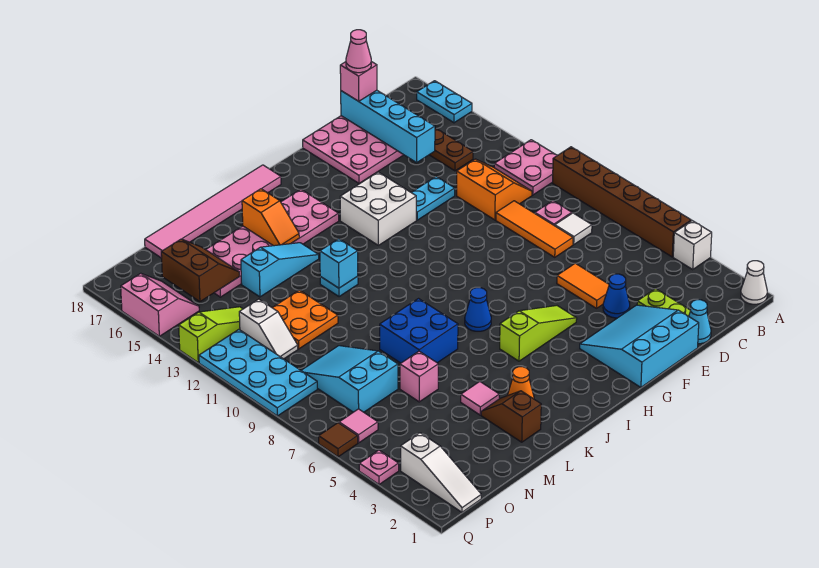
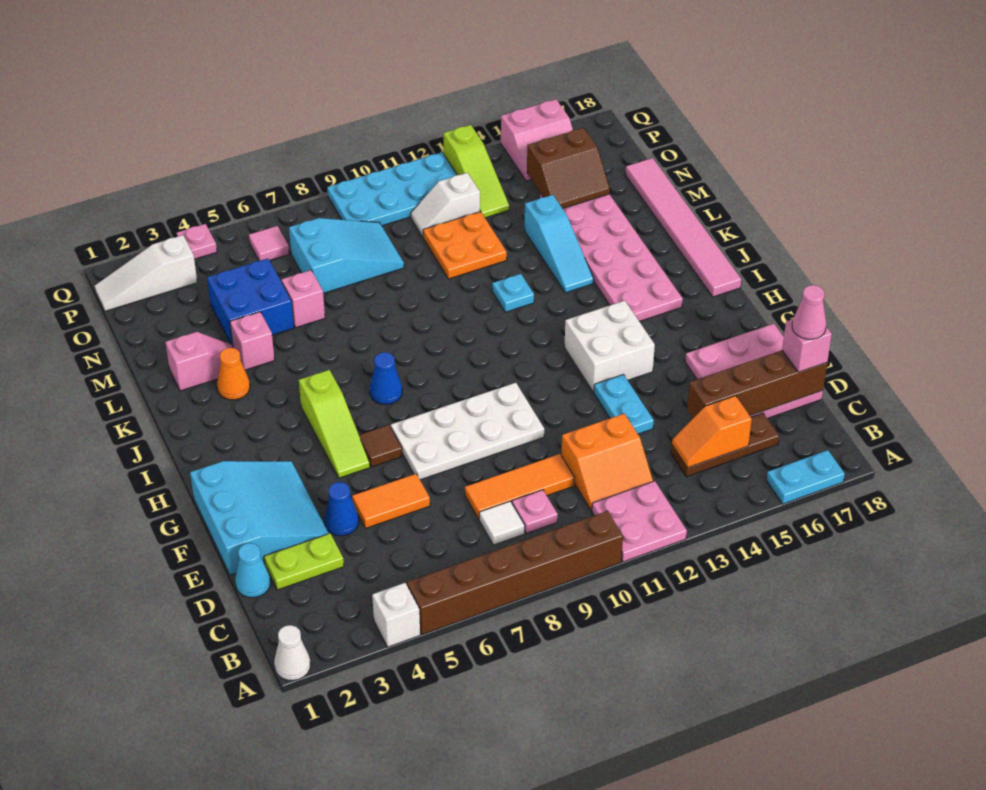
cyan 1x4 brick [341,90,435,162] -> brown 1x4 brick [687,351,827,418]
none -> white 2x4 plate [391,383,544,480]
blue 2x2 brick [380,299,458,363] -> blue 2x2 brick moved to [207,258,294,347]
cyan 1x1 brick [320,239,358,288] -> none
orange 1x2 slope [242,189,299,246] -> orange 1x2 slope moved to [672,396,752,468]
brown 1x2 slope [481,391,541,442] -> pink 1x2 slope [165,332,233,391]
pink 1x1 tile [461,382,499,415] -> pink 1x1 brick [230,312,274,370]
brown 1x1 tile [319,423,358,457] -> brown 1x1 tile moved to [359,425,402,467]

